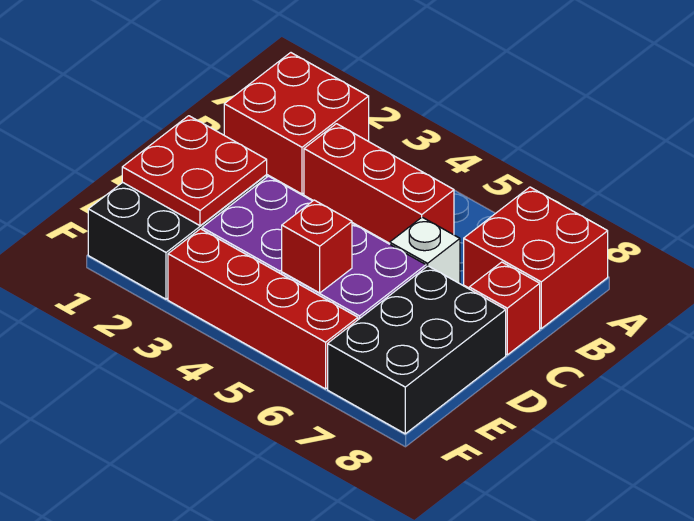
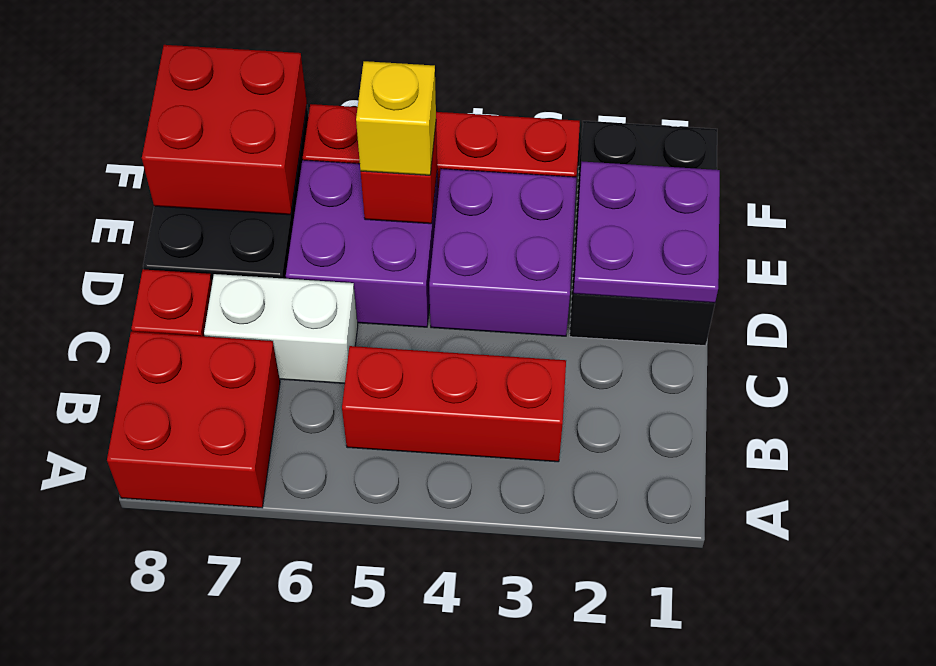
red 2x2 brick [224,53,369,194] -> red 2x2 brick moved to [142,45,307,215]
white 1x1 brick [390,217,460,284] -> white 1x2 brick [204,274,358,384]
red 2x2 plate [122,116,267,226] -> purple 2x2 plate [574,162,720,303]
none -> yellow 1x1 brick [356,61,436,175]

